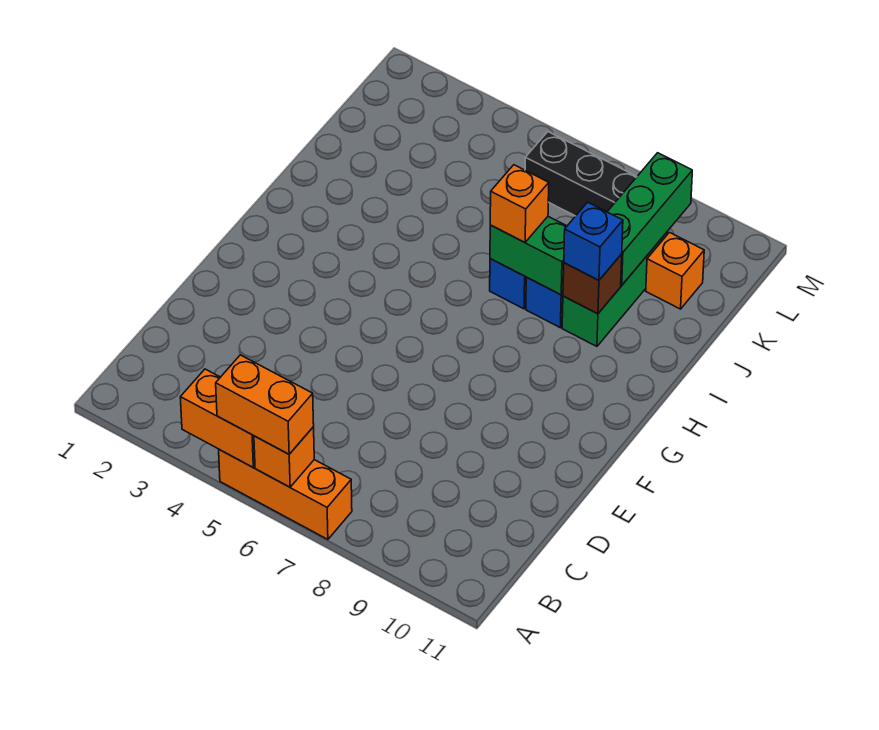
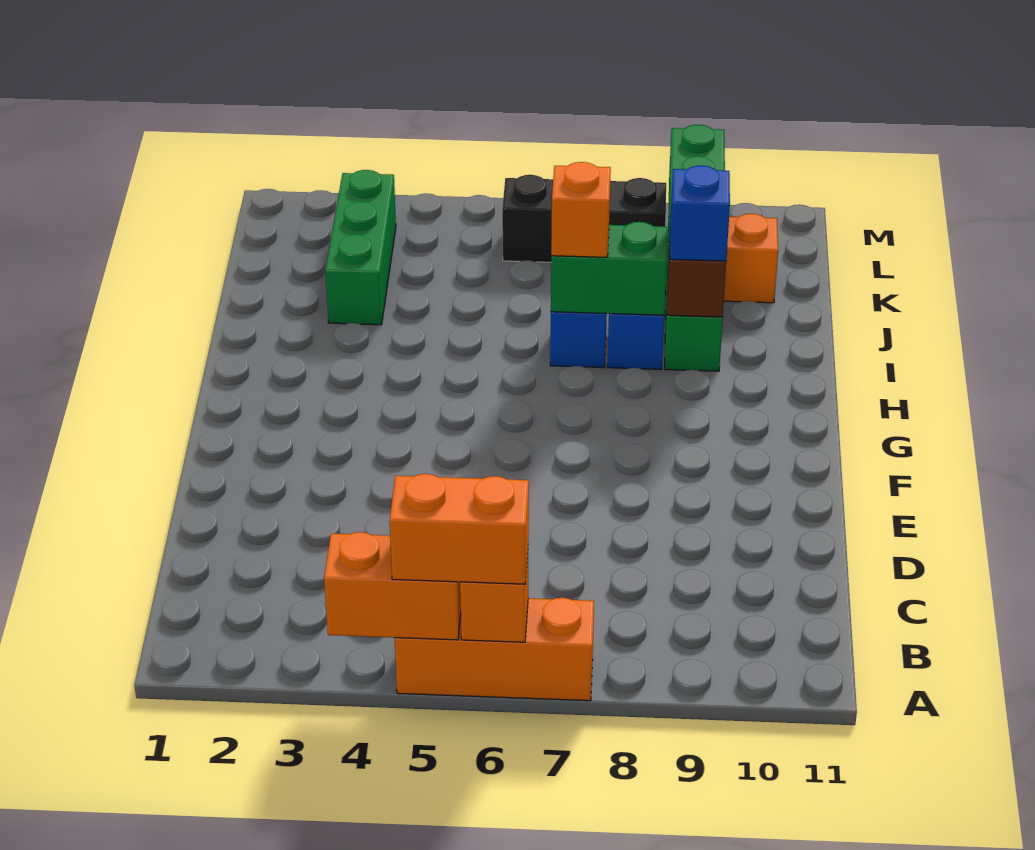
none -> green 1x3 brick [325,170,396,325]

